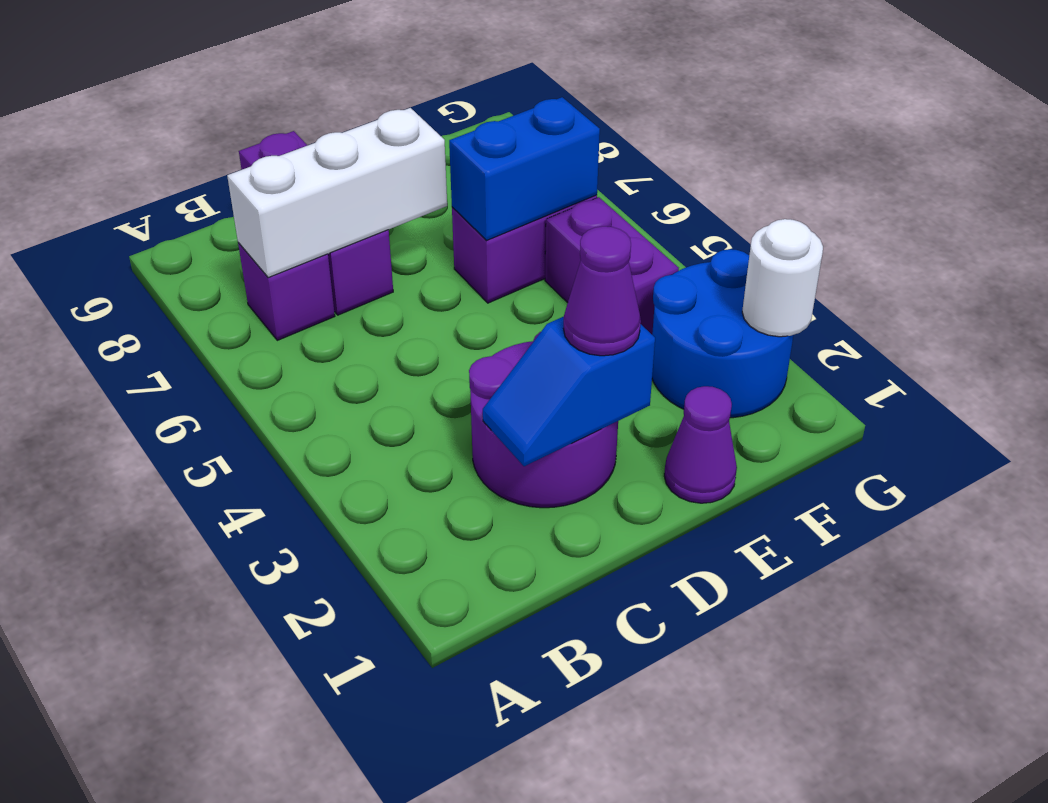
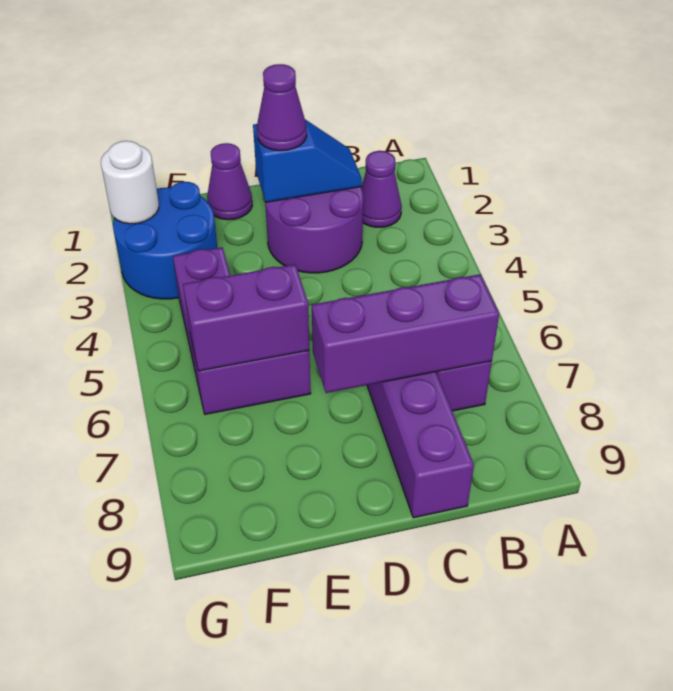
none -> purple 1x1 cone [361,151,402,227]
white 1x3 brick [227,108,447,278] -> purple 1x3 brick [312,274,499,393]
blue 1x2 brick [449,97,600,240] -> purple 1x2 brick [183,264,309,371]

